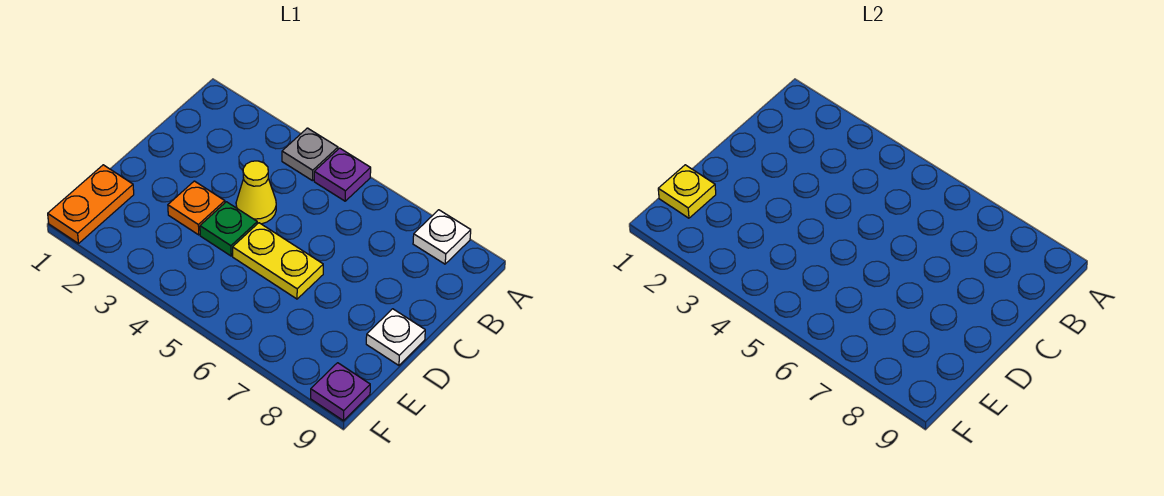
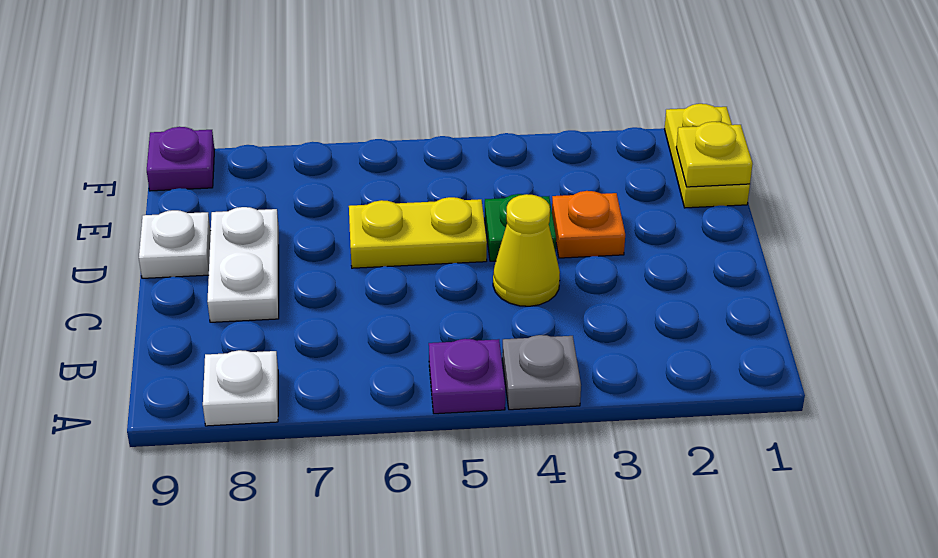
none -> white 1x2 plate [207,207,279,322]
orange 1x2 plate [48,165,134,244] -> yellow 1x2 plate [665,104,750,208]

